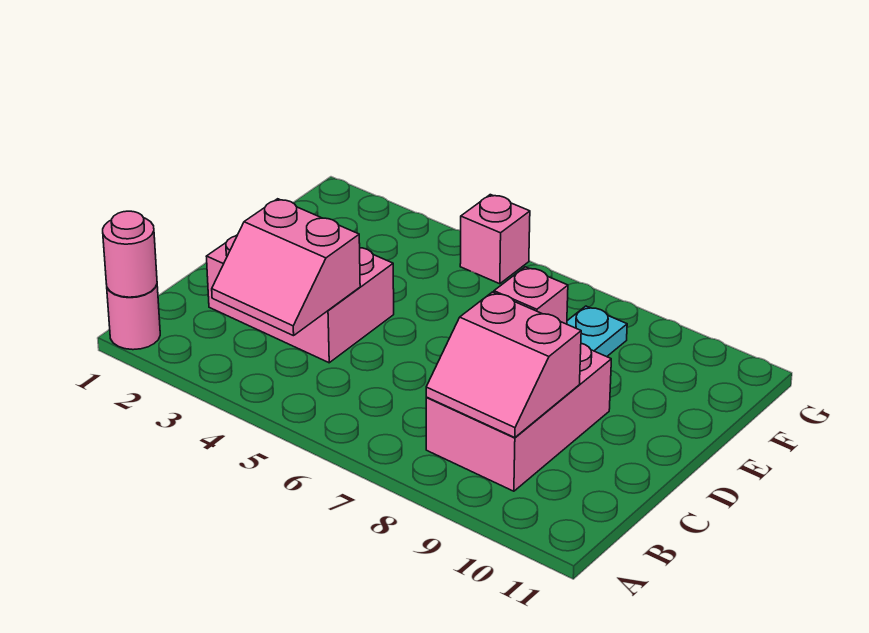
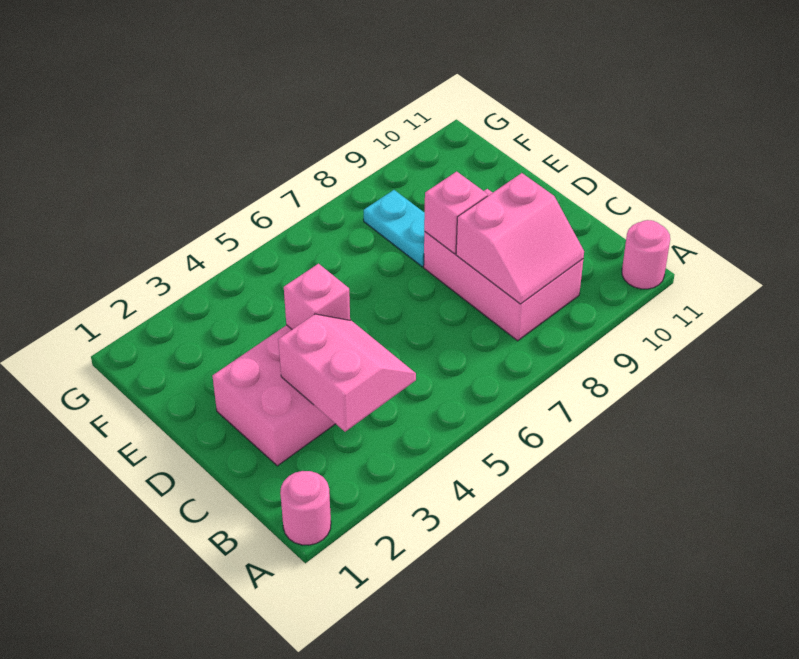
pink 1x1 round brick [103,211,157,297] -> pink 1x1 round brick moved to [622,220,670,289]
pink 2x2 slope [212,199,360,336] -> pink 2x2 slope turned to [278,314,416,432]
pink 1x1 brick [460,195,530,284] -> pink 1x1 brick moved to [284,264,350,329]

